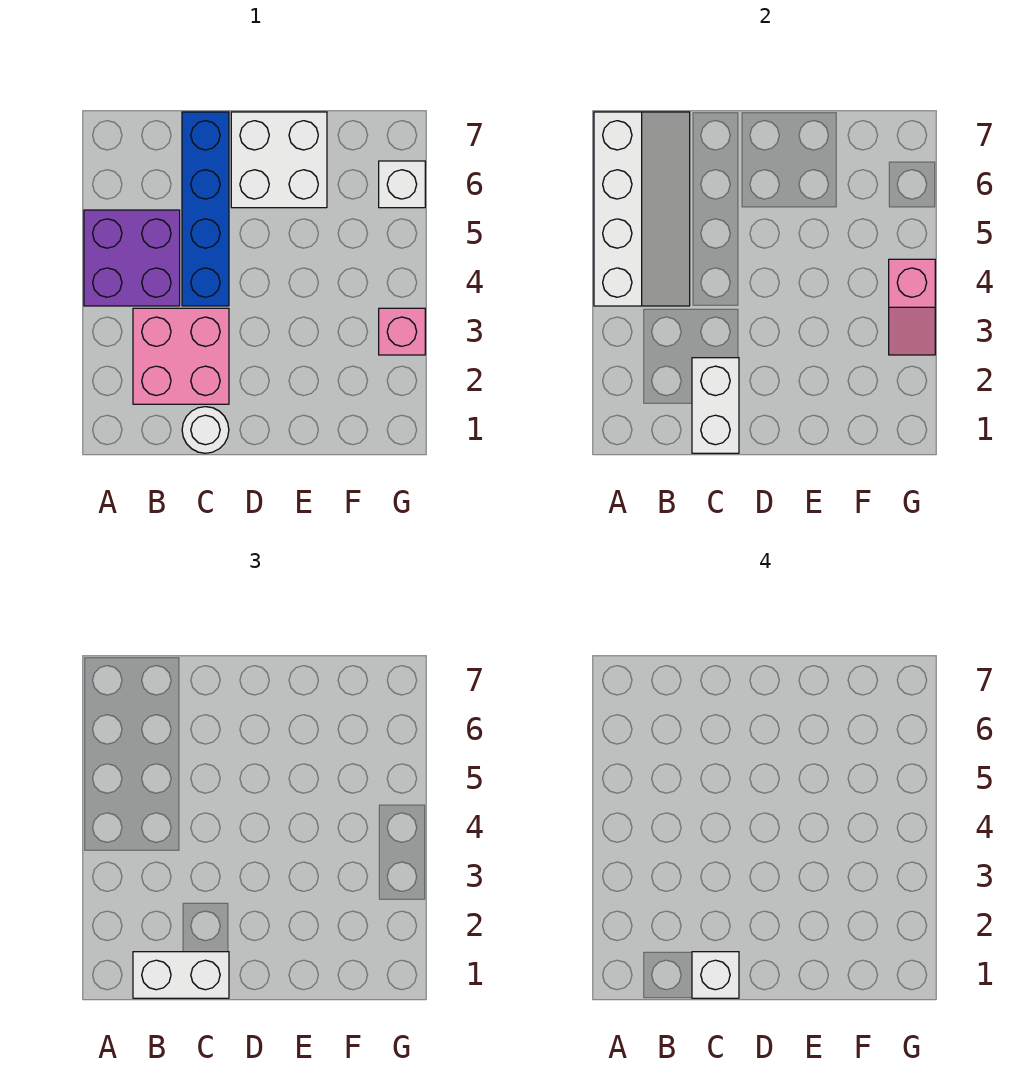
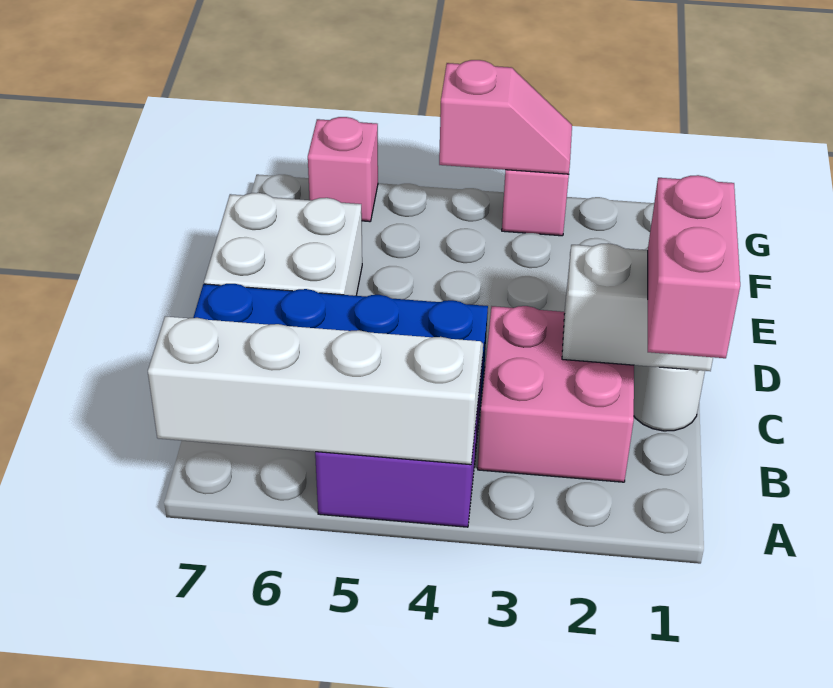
white 1x2 brick [133,952,229,998] -> pink 1x2 brick [648,175,740,358]
white 1x1 brick [692,952,739,998] -> none
white 1x1 brick [379,161,425,208] -> pink 1x1 brick [308,117,378,222]

